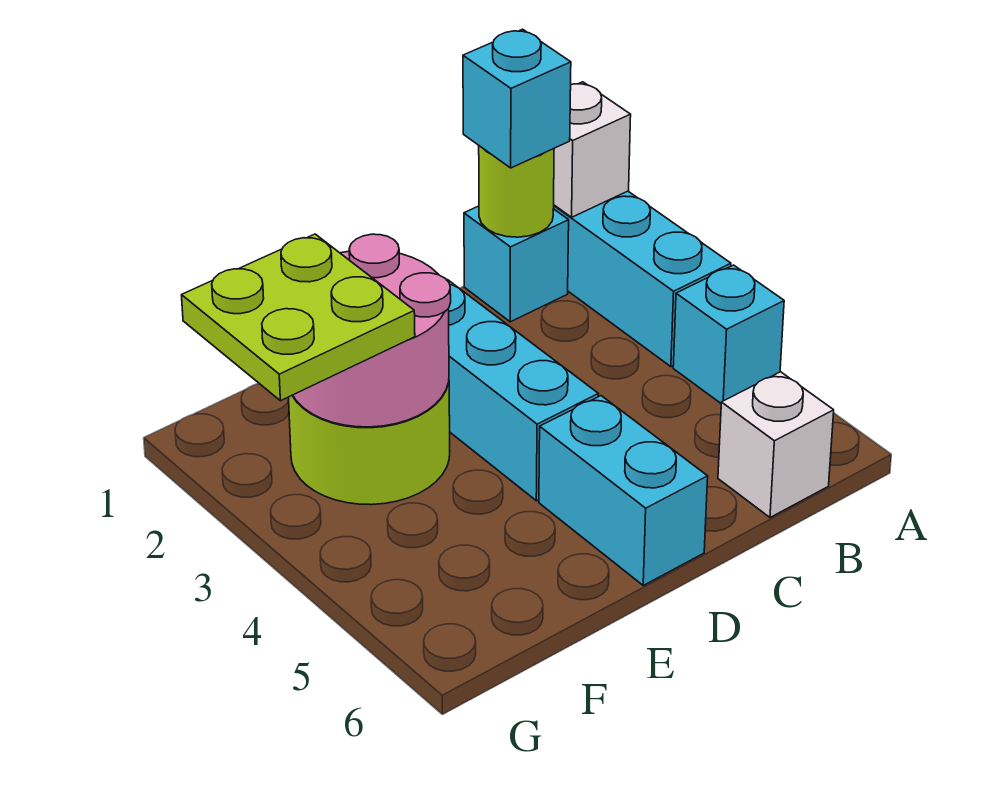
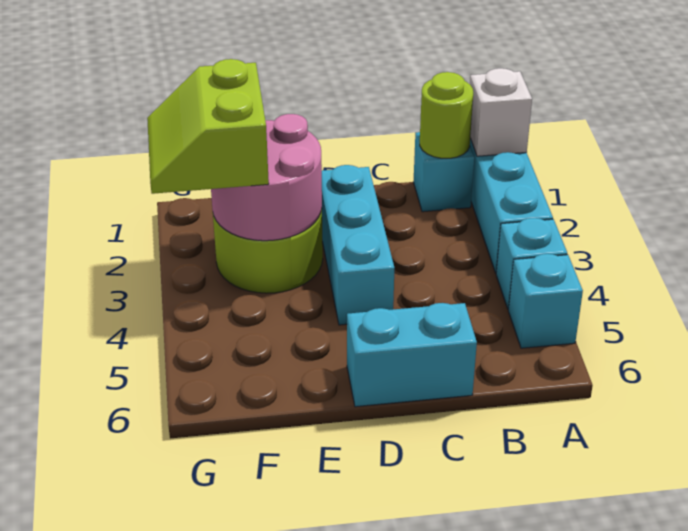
cyan 1x1 brick [463,29,571,168] -> cyan 1x1 brick moved to [509,254,583,348]
white 1x1 brick [718,372,834,517] -> none
cyan 1x2 brick [539,396,708,585] -> cyan 1x2 brick turned to [347,303,477,407]
lime 2x2 plate [182,234,415,401] -> lime 2x2 slope [147,59,269,194]

